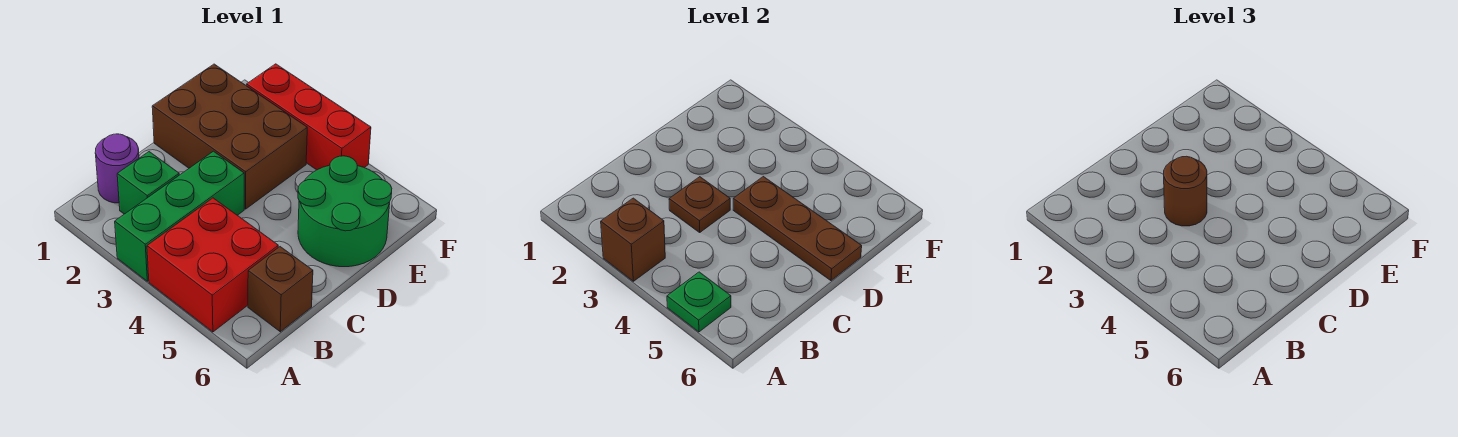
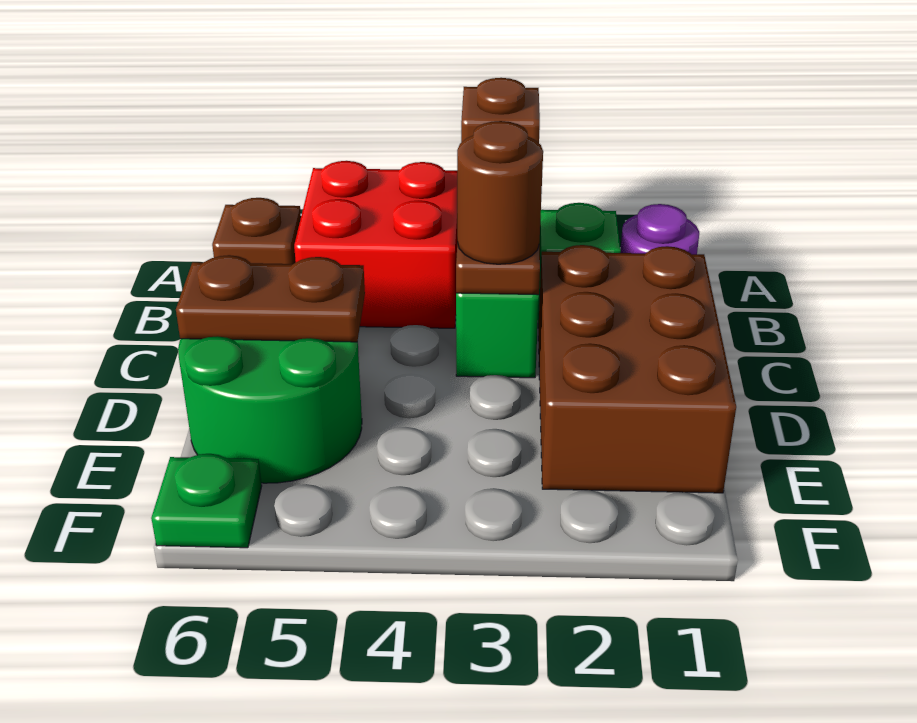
green 1x1 plate [667,272,731,332] -> green 1x1 plate moved to [151,454,262,548]
brown 2x3 brick [152,64,307,209] -> brown 2x3 brick turned to [538,245,736,493]
brown 1x3 plate [733,177,862,281] -> brown 1x2 plate [176,255,365,342]
red 1x3 brick [247,64,371,170] -> none

